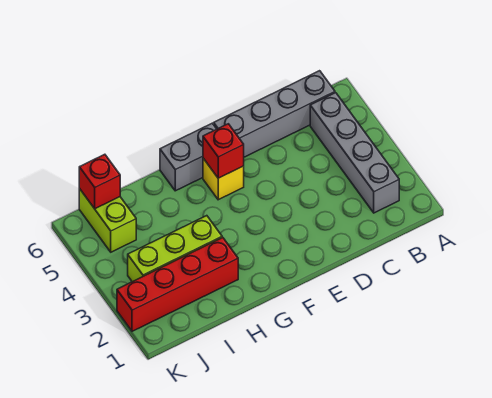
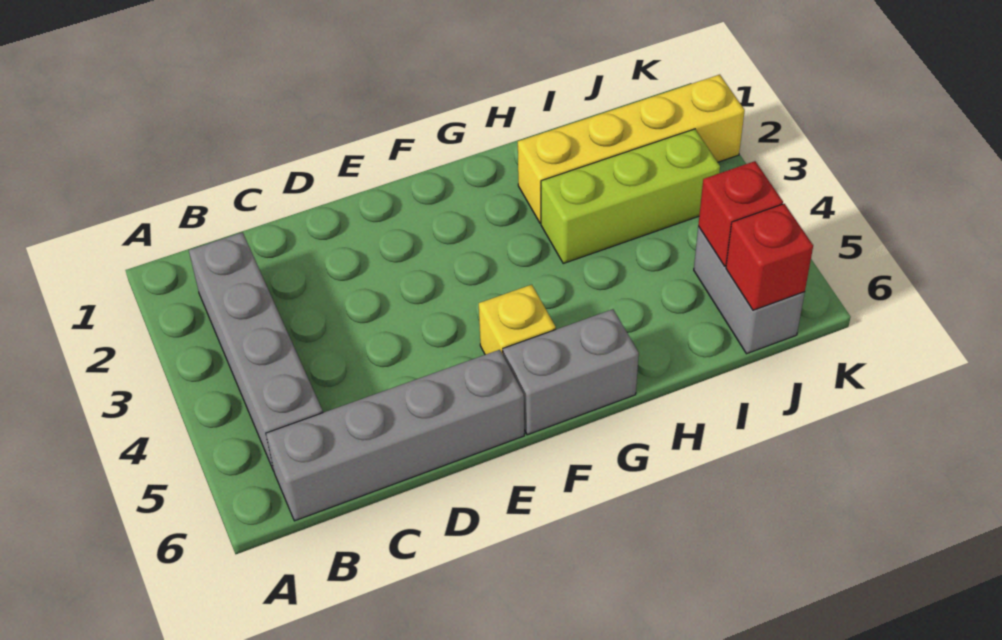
red 1x1 brick [203,124,244,178] -> red 1x1 brick moved to [698,161,783,266]
red 1x4 brick [117,237,238,331] -> yellow 1x4 brick [518,75,745,223]
lime 1x2 brick [79,189,136,252] -> grey 1x2 brick [694,226,805,354]

